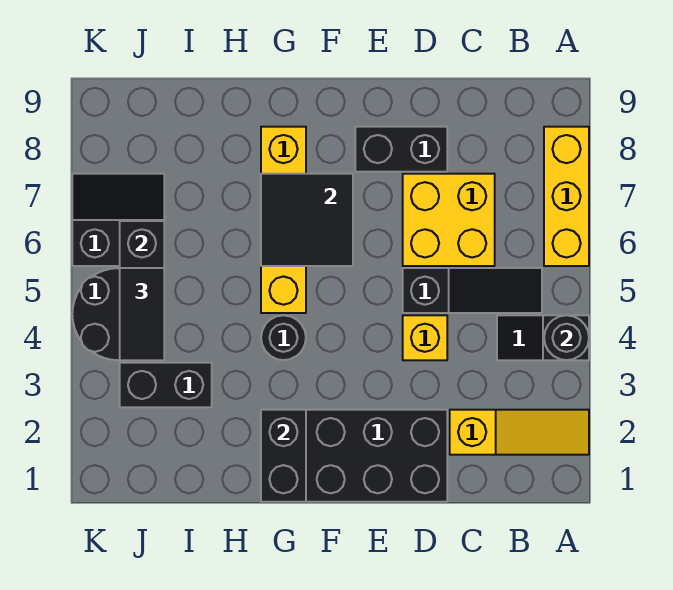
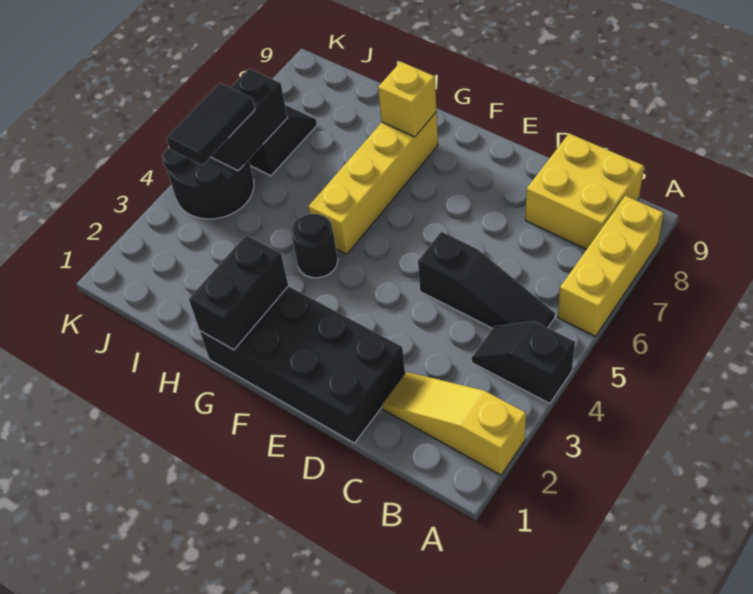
yellow 1x3 slope [450,410,589,455] -> yellow 1x3 slope turned to [382,372,526,475]
black 1x1 round brick [544,315,589,360] -> none
yellow 2x2 brick [403,174,495,266] -> yellow 2x2 brick moved to [525,133,644,249]
yellow 1x1 brick [403,315,447,360] -> yellow 1x1 brick moved to [378,62,437,137]
black 1x2 brick [355,127,447,172] -> none
black 2x2 tile [261,174,353,266] -> none
black 1x2 brick [120,363,212,407] -> none

